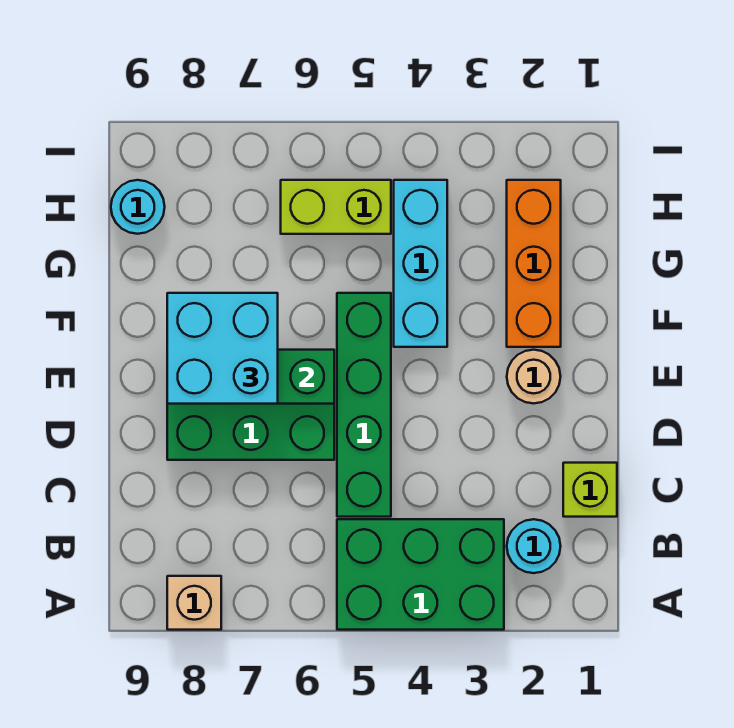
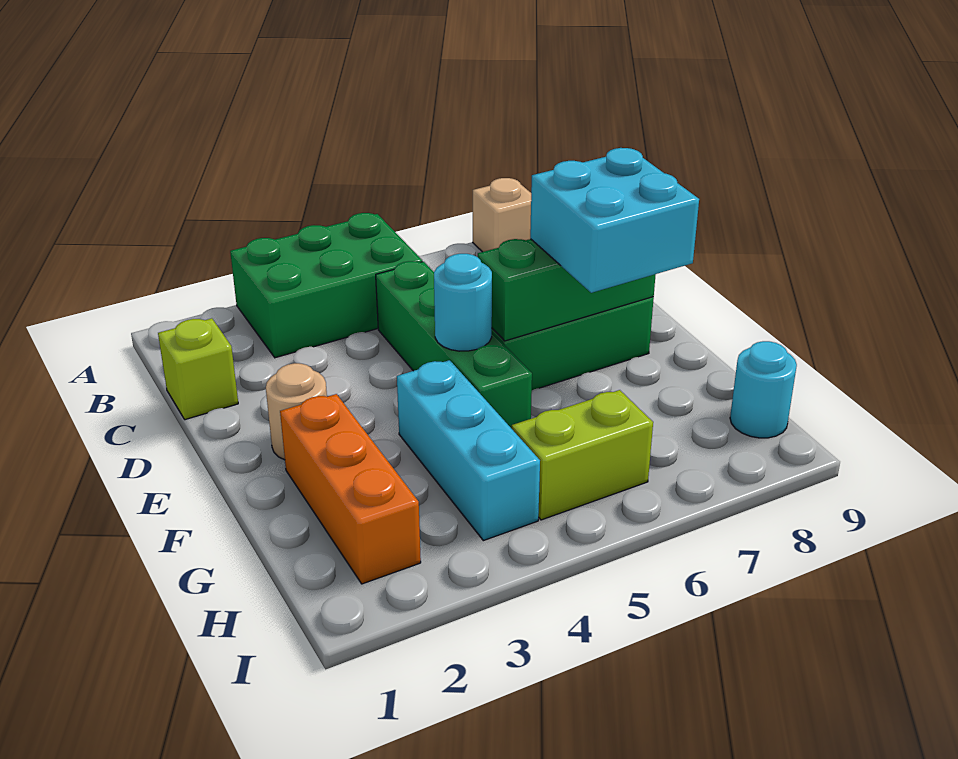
cyan 1x1 round brick [507,519,561,573] -> cyan 1x1 round brick moved to [434,254,492,351]

